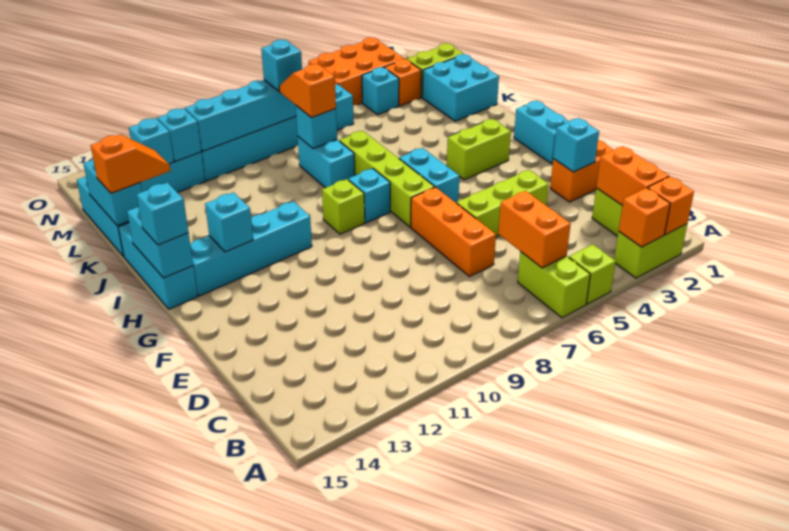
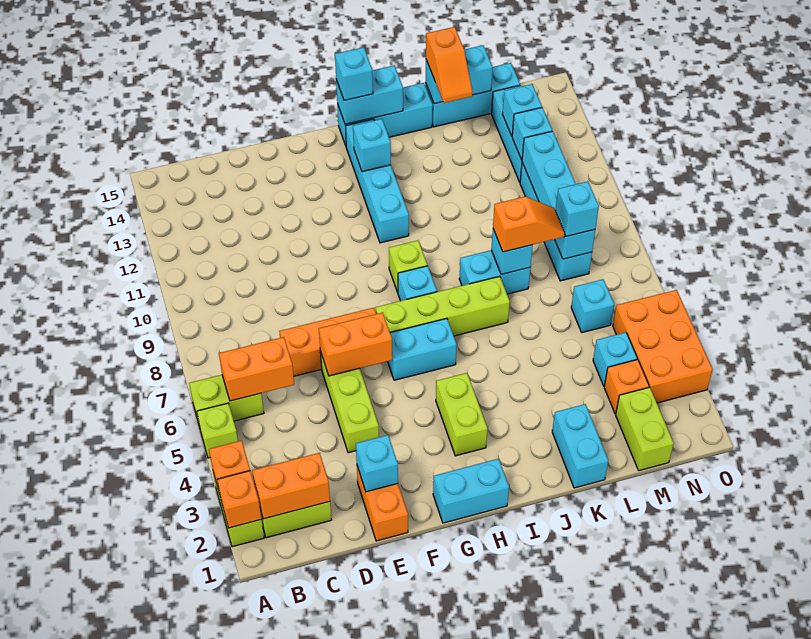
none -> orange 1x2 brick [319,313,392,376]
cyan 2x2 brick [422,54,499,121] -> cyan 1x2 brick [552,404,608,488]

